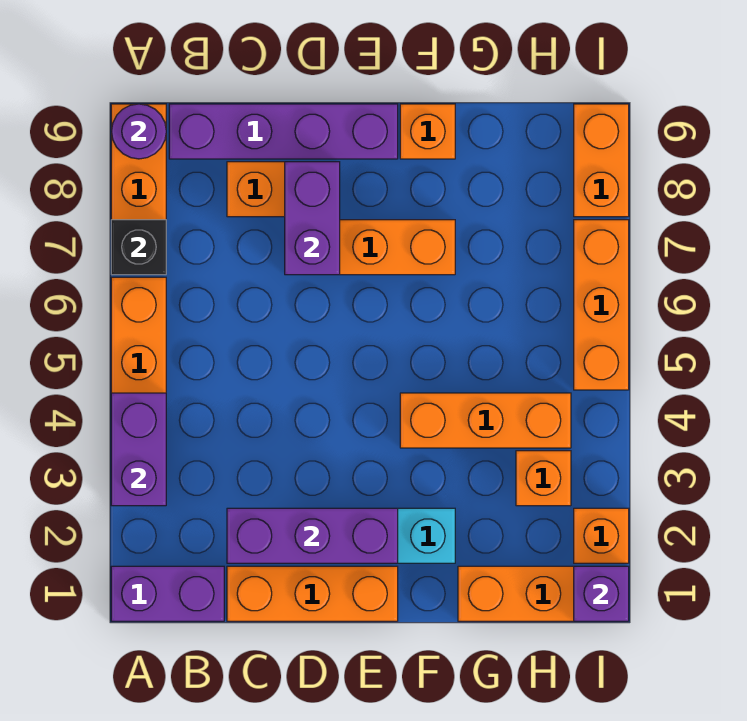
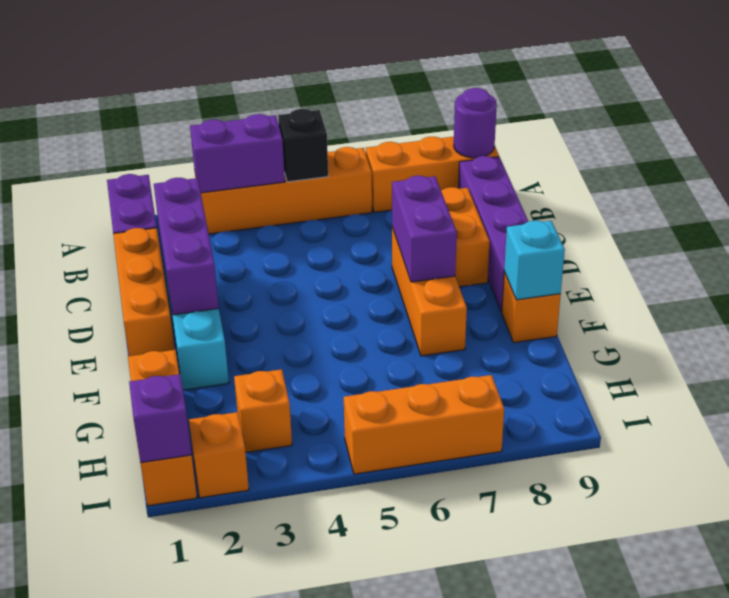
black 1x1 brick [111,220,166,275] -> black 1x1 brick moved to [278,109,328,182]
purple 1x2 brick [285,162,340,275] -> purple 1x2 brick turned to [392,176,457,282]
orange 1x3 brick [400,393,571,448] -> none
none -> cyan 1x1 brick [504,221,565,300]
orange 1x2 brick [574,104,629,217] -> none

